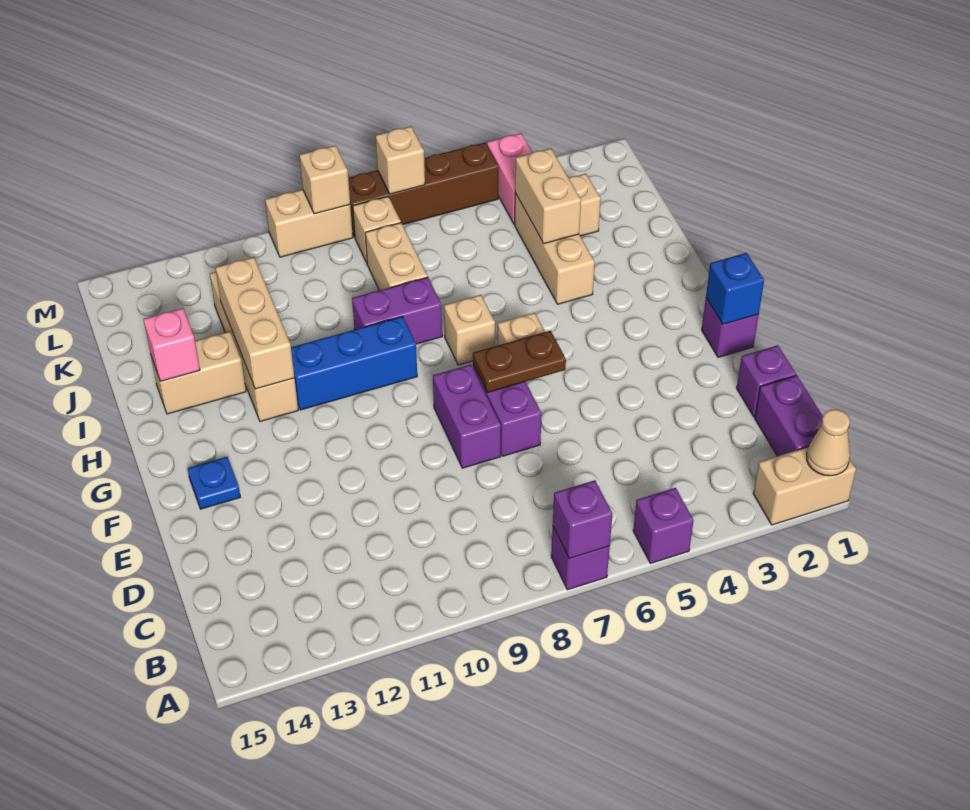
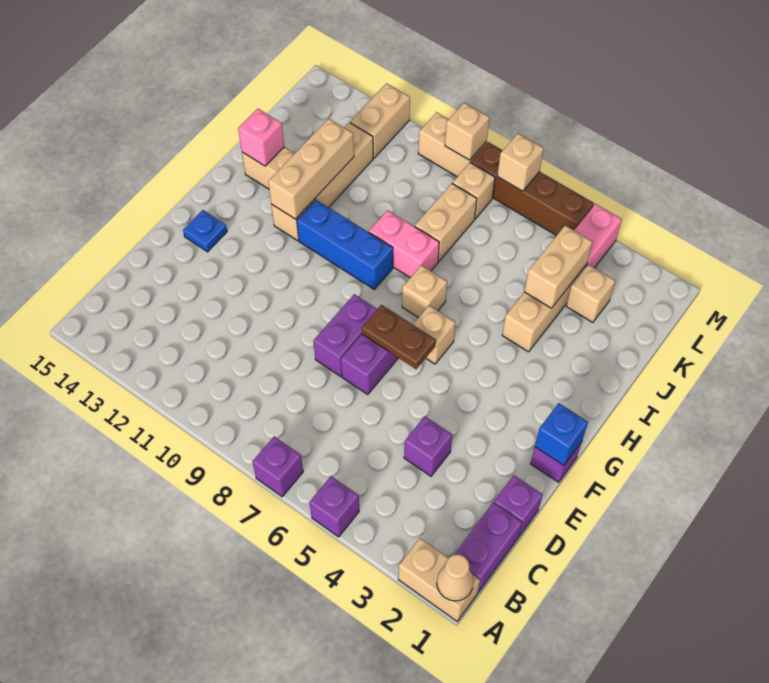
purple 1x1 brick [553,480,612,559] -> purple 1x1 brick moved to [404,416,452,476]
purple 1x2 brick [352,277,442,344] -> pink 1x2 brick [369,210,439,278]
none -> tan 1x2 brick [350,83,410,158]

